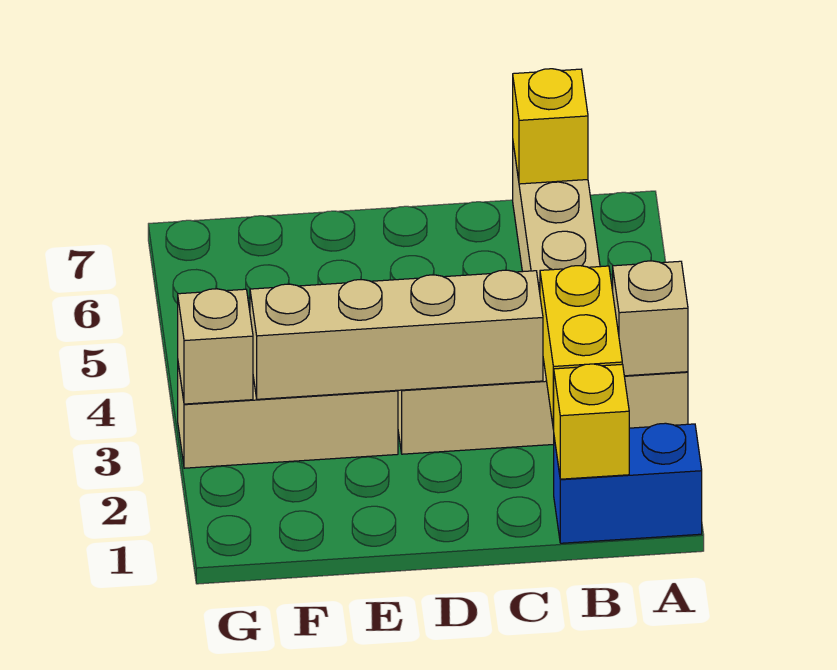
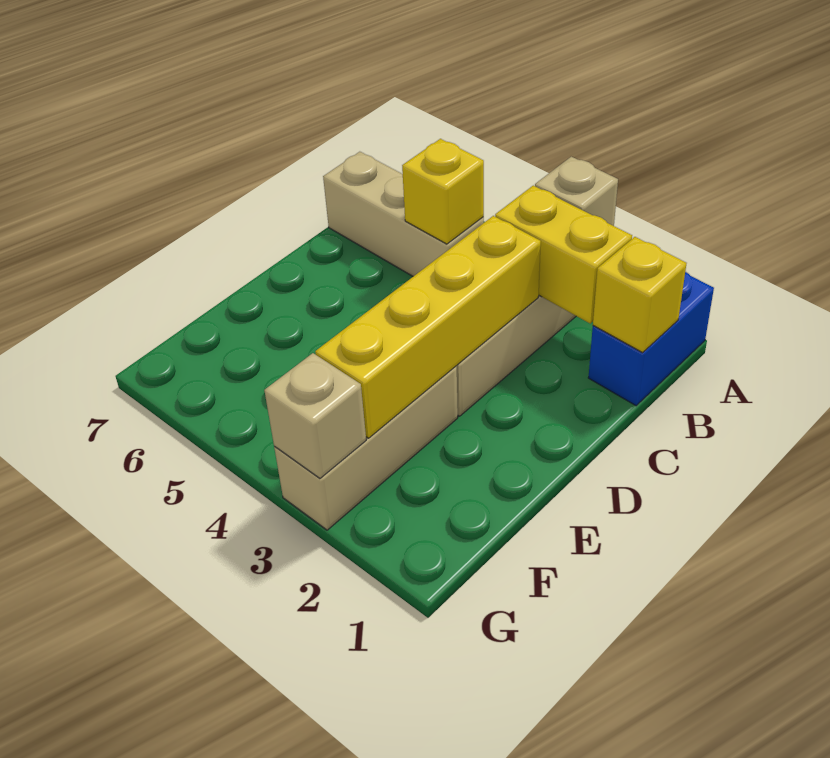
yellow 1x1 brick [513,69,588,184] -> yellow 1x1 brick moved to [402,139,484,244]
tan 1x4 brick [250,270,543,399] -> yellow 1x4 brick [315,216,541,438]

